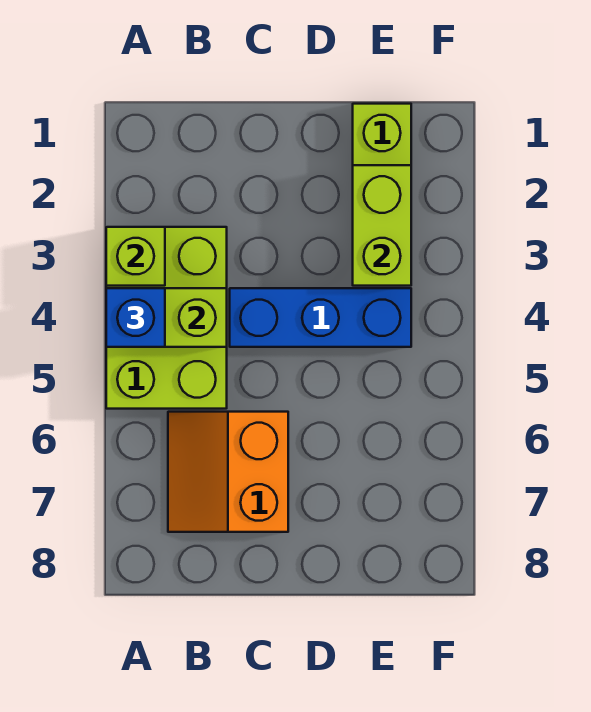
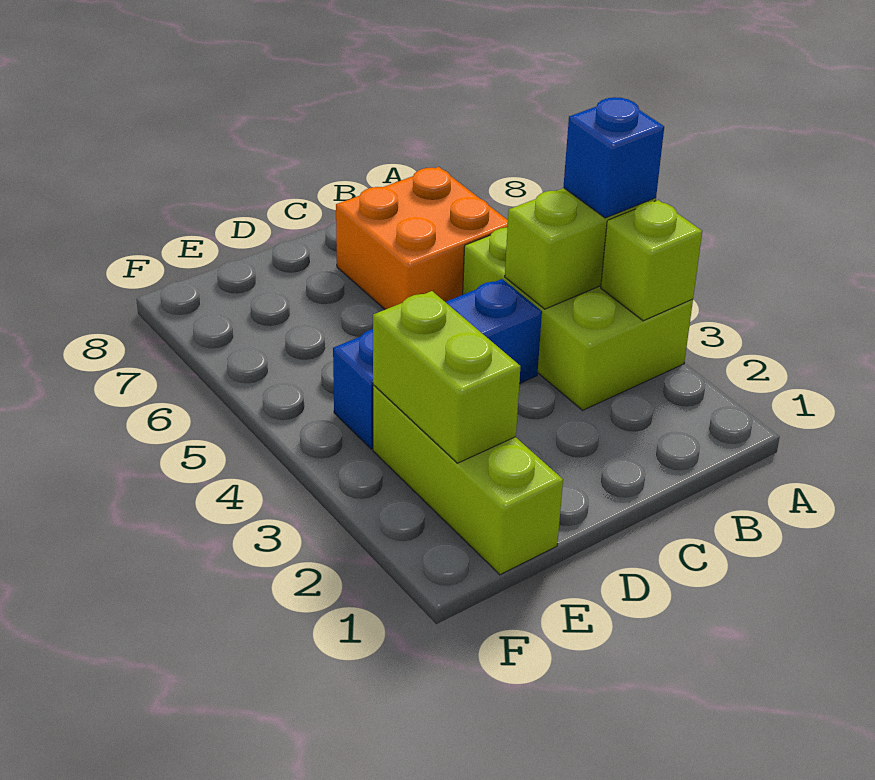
orange 2x2 slope [168,412,288,532] -> orange 2x2 brick [336,167,508,310]

